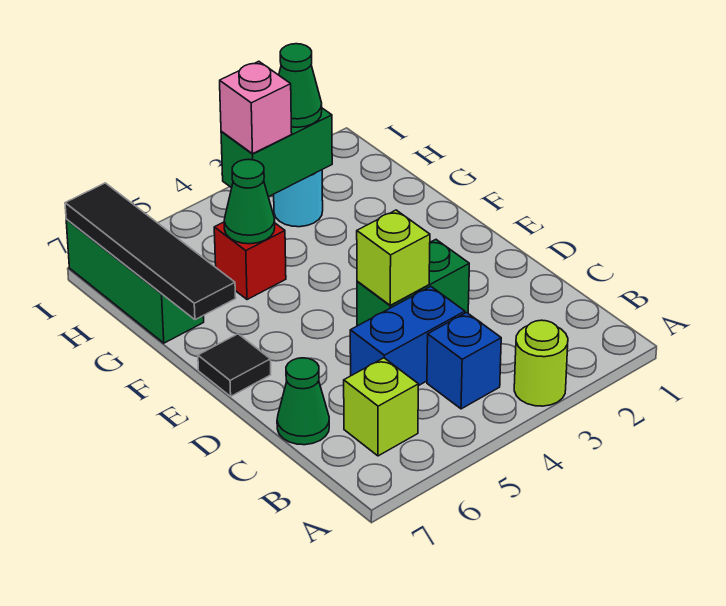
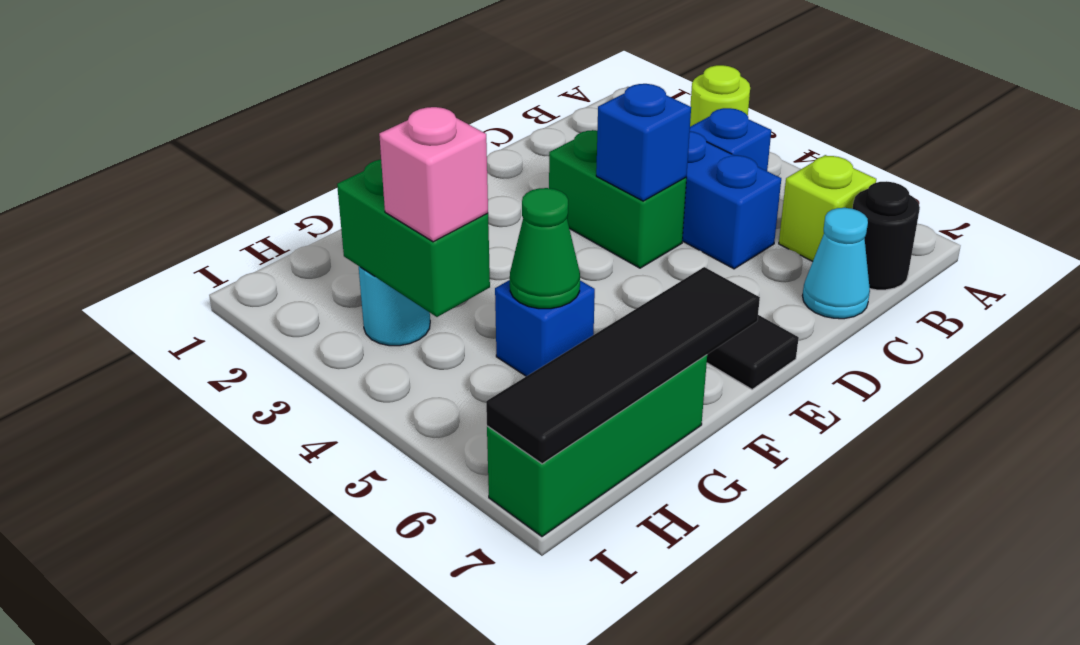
none -> black 1x1 round brick [852,181,920,290]
green 1x1 cone [277,358,329,445] -> cyan 1x1 cone [802,208,870,319]
lime 1x1 brick [357,210,430,305] -> blue 1x1 brick [596,84,691,201]
red 1x1 brick [214,222,286,300] -> blue 1x1 brick [495,280,595,376]
green 1x1 cone [279,44,322,127] -> none

